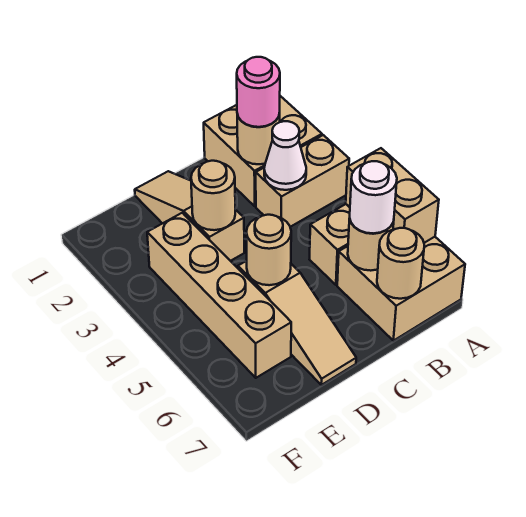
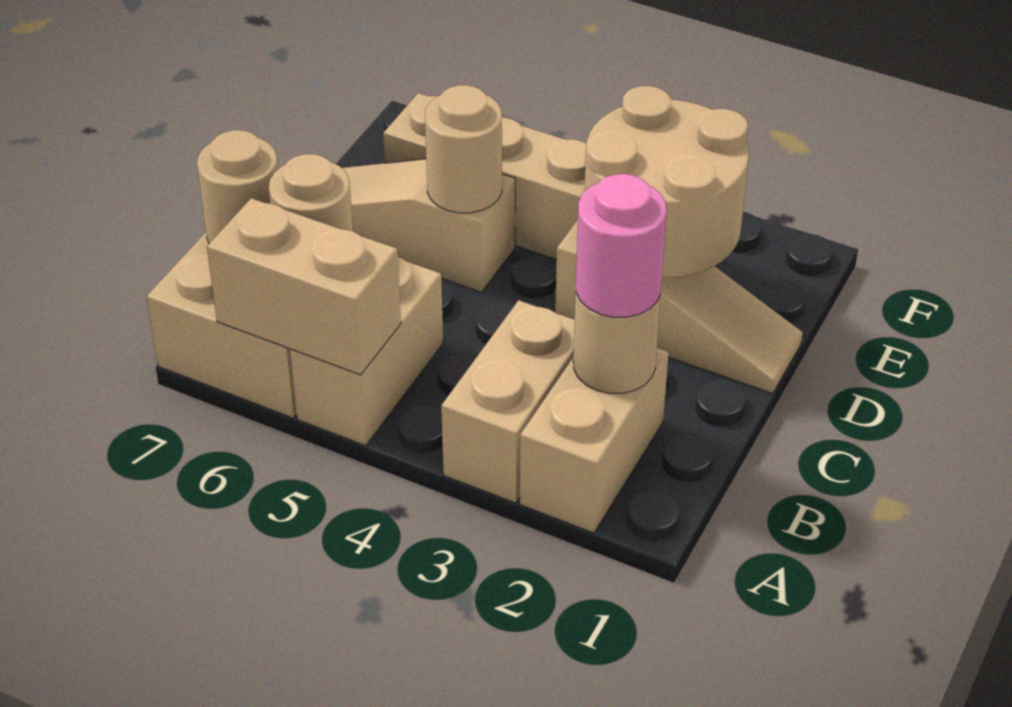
tan 2x2 brick [204,96,322,206] -> tan 1x2 brick [520,348,668,533]
white 1x1 cone [264,121,306,190] -> none
white 1x1 round brick [350,161,397,233] -> none
tan 1x1 round brick [191,161,235,230] -> tan 2x2 round brick [584,86,749,277]

